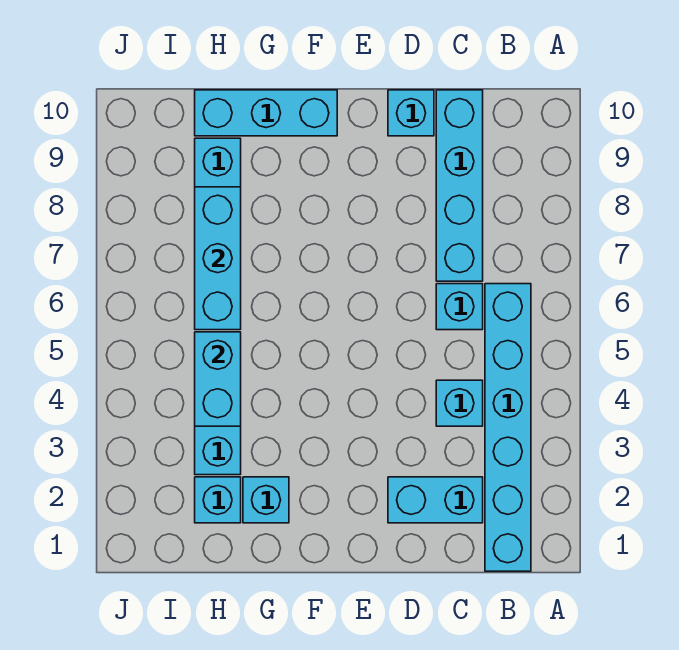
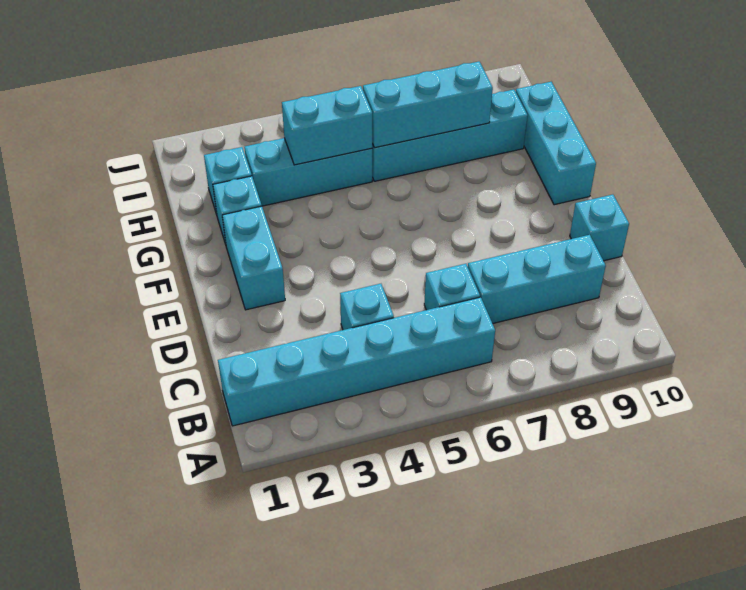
cyan 1x2 brick [388,477,483,523] -> cyan 1x2 brick moved to [222,206,285,310]
cyan 1x4 brick [436,90,483,281] -> cyan 1x3 brick [468,235,606,324]

